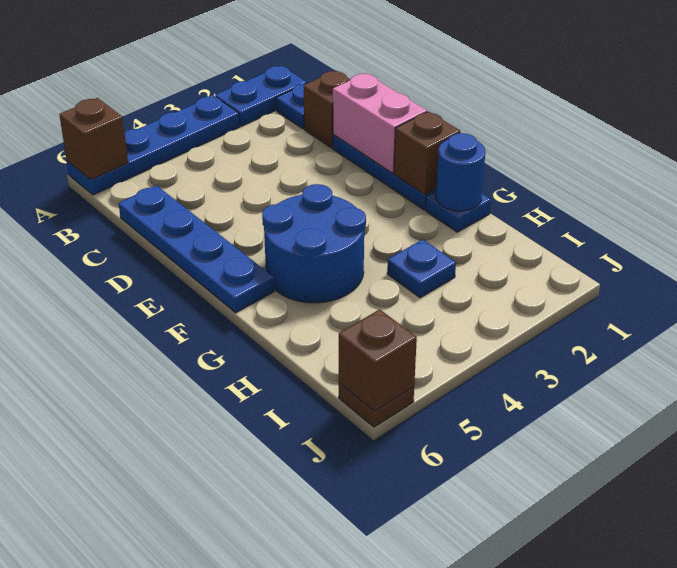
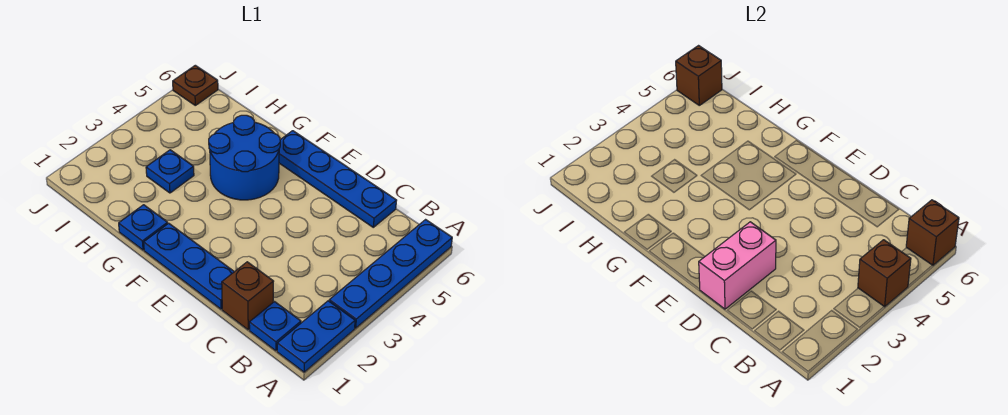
pink 1x2 brick [333,73,427,173] -> pink 1x2 brick turned to [699,222,776,309]
brown 1x1 brick [394,111,461,195] -> brown 1x1 brick moved to [858,240,911,307]
blue 1x1 round brick [436,133,485,211] -> none

